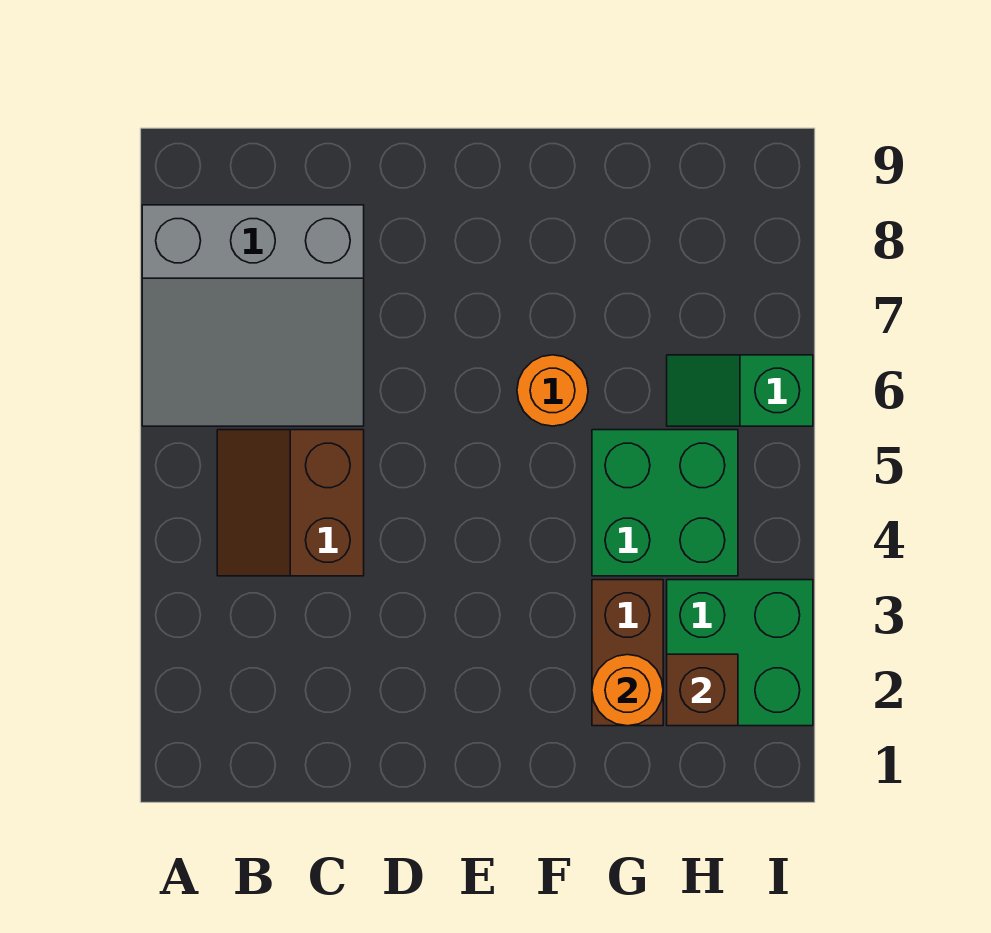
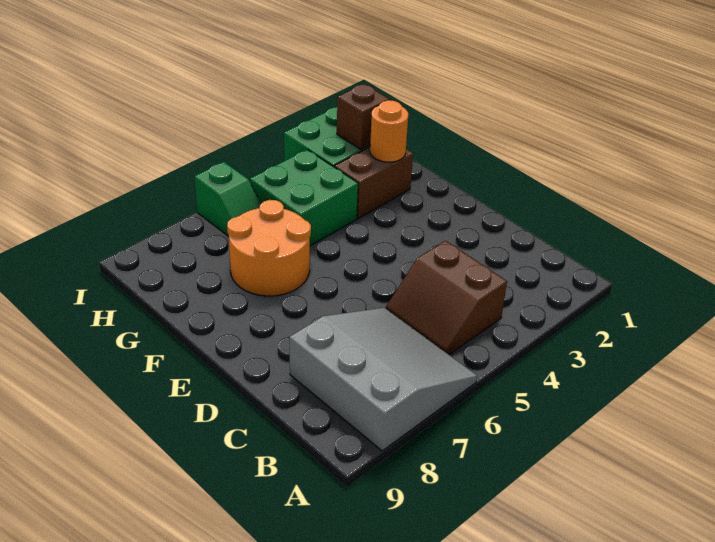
brown 2x2 slope [217,430,364,576] -> brown 2x2 slope turned to [386,241,507,355]
orange 1x1 round brick [517,355,588,426] -> orange 2x2 round brick [227,200,311,296]

